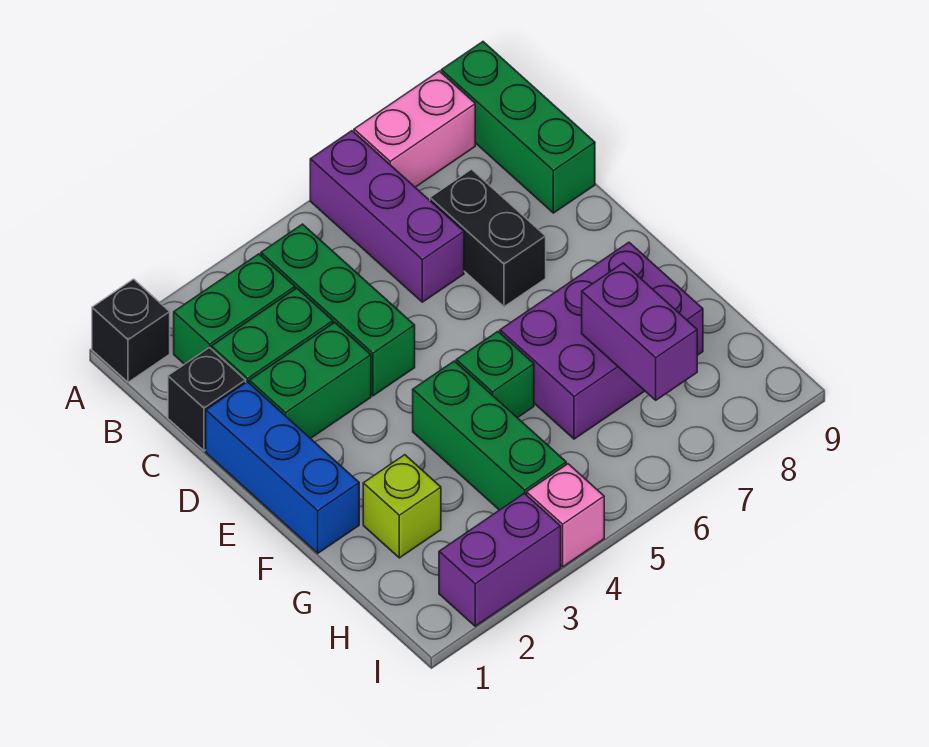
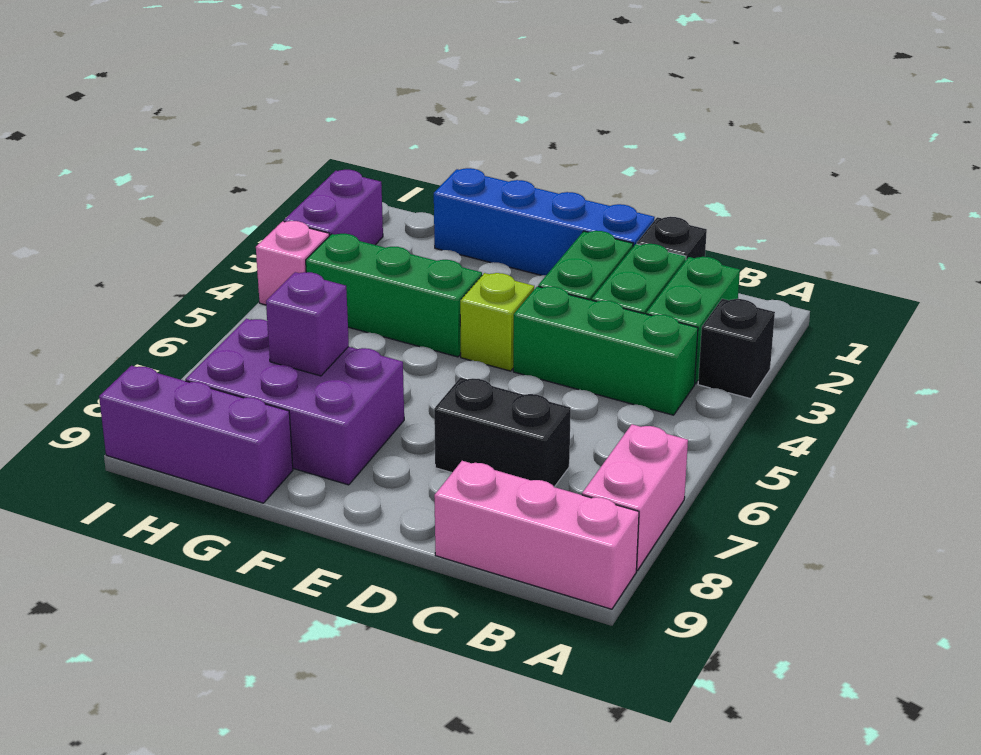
black 1x1 brick [92,279,170,382] -> black 1x1 brick moved to [698,299,775,399]
purple 1x3 brick [310,131,464,302] -> purple 1x3 brick moved to [99,366,293,503]
green 1x3 brick [441,42,595,213] -> pink 1x3 brick [434,461,639,609]
blue 1x3 brick [206,382,359,553] -> blue 1x4 brick [434,168,655,275]
green 1x1 brick [456,332,534,418] -> none
purple 2x3 brick [500,242,703,439] -> purple 2x3 brick turned to [185,319,404,485]
lime 1x1 brick [363,455,441,558] -> lime 1x1 brick moved to [460,273,534,371]
purple 1x2 brick [582,263,697,400] -> purple 1x1 brick [266,272,349,376]

